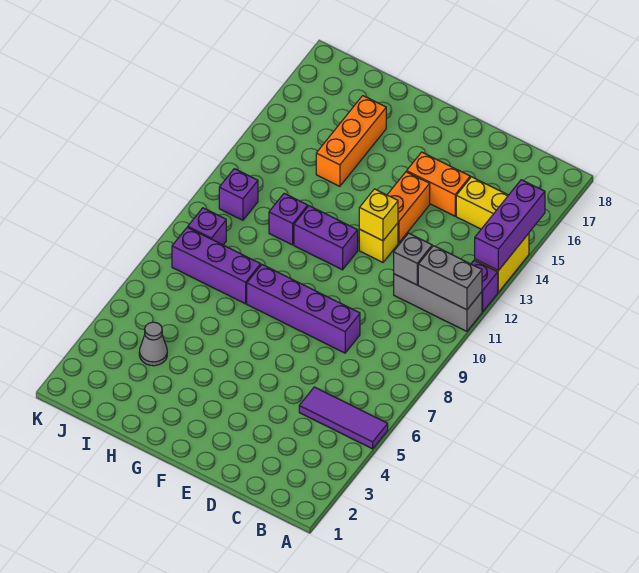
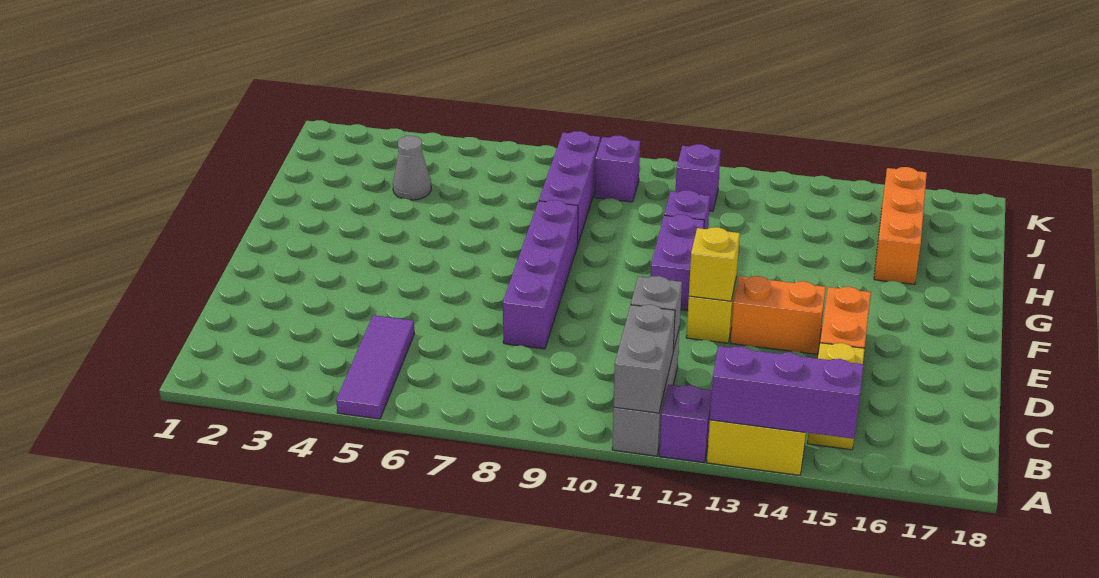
orange 1x3 brick [316,96,386,186] -> orange 1x3 brick turned to [874,167,927,285]

